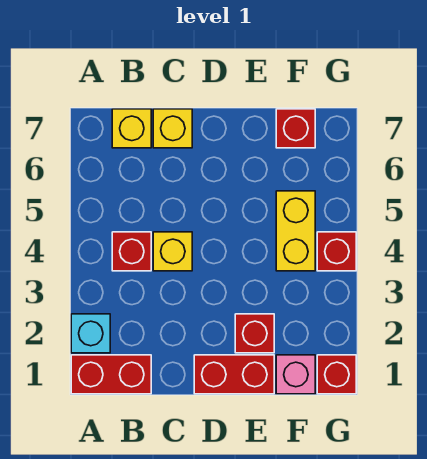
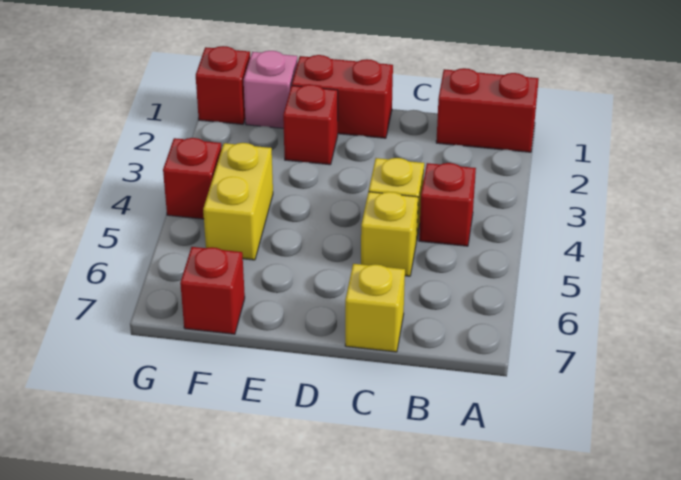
cyan 1x1 brick [71,314,110,353] -> none
yellow 1x1 brick [112,109,151,148] -> yellow 1x1 brick moved to [361,192,418,276]

